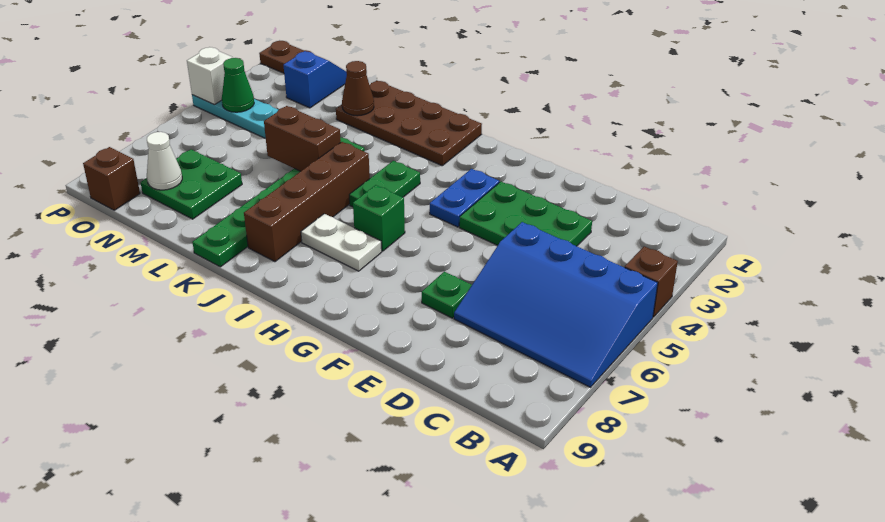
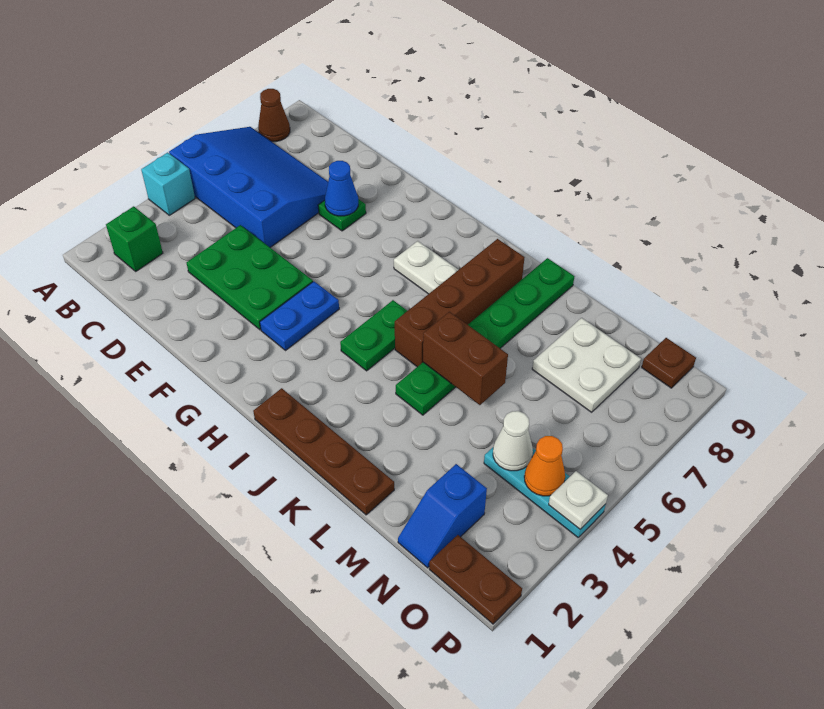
brown 1x1 brick [625,247,678,317] -> cyan 1x1 brick [141,153,195,215]
none -> blue 1x1 cone [325,161,358,216]
green 1x1 brick [353,185,405,251] -> green 1x1 brick moved to [106,206,163,271]
brown 2x4 plate [336,80,482,166] -> brown 1x4 plate [253,388,394,515]
brown 1x1 cone [342,61,374,116] -> brown 1x1 cone moved to [258,89,290,142]
green 2x2 plate [141,149,242,219] -> white 2x2 plate [532,318,641,412]
white 1x1 cone [147,132,182,190] -> white 1x1 cone moved to [493,411,533,471]
green 1x1 cone [222,58,254,112] -> orange 1x1 cone [524,436,565,496]
brown 1x1 brick [83,147,140,210] -> brown 1x1 plate [642,338,696,388]
white 1x1 brick [187,47,233,105] -> white 1x1 plate [549,471,608,529]

